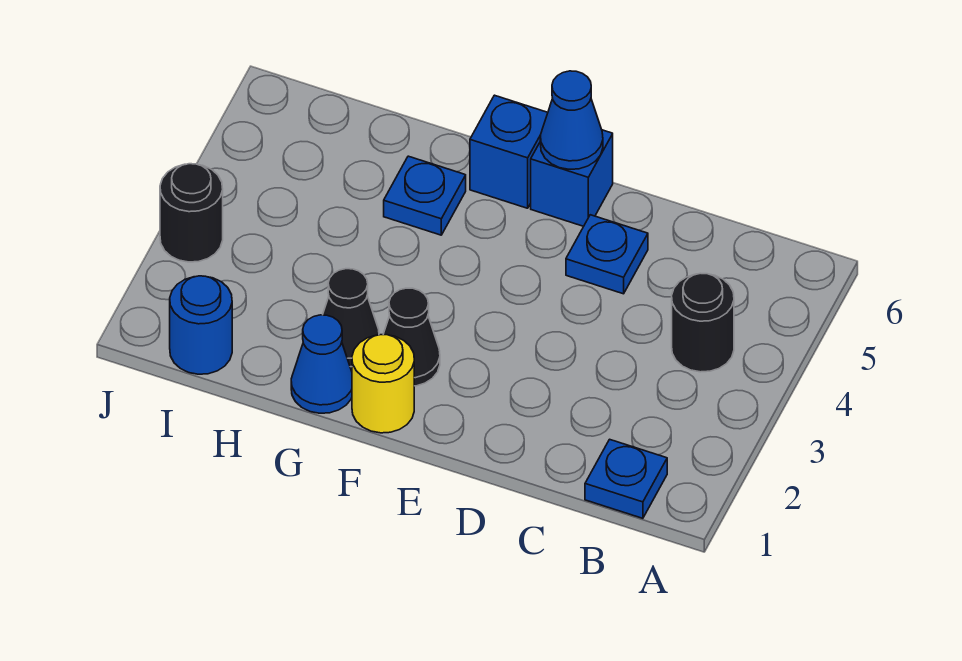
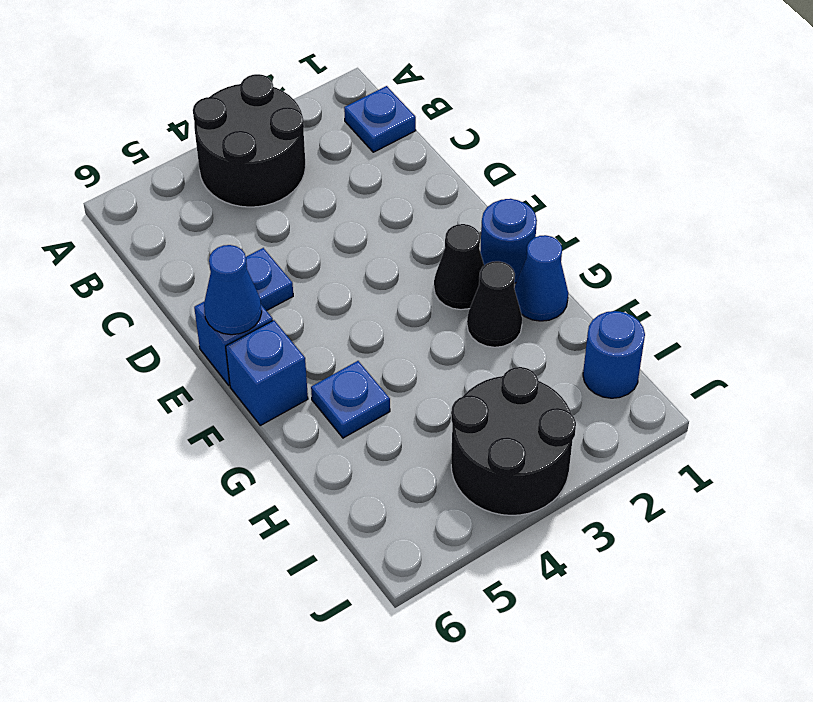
black 1x1 round brick [672,273,734,372] -> black 2x2 round brick [193,74,306,207]
yellow 1x1 round brick [352,335,414,433] -> blue 1x1 round brick [480,199,537,283]
black 1x1 round brick [160,164,223,262] -> black 2x2 round brick [451,367,576,515]

